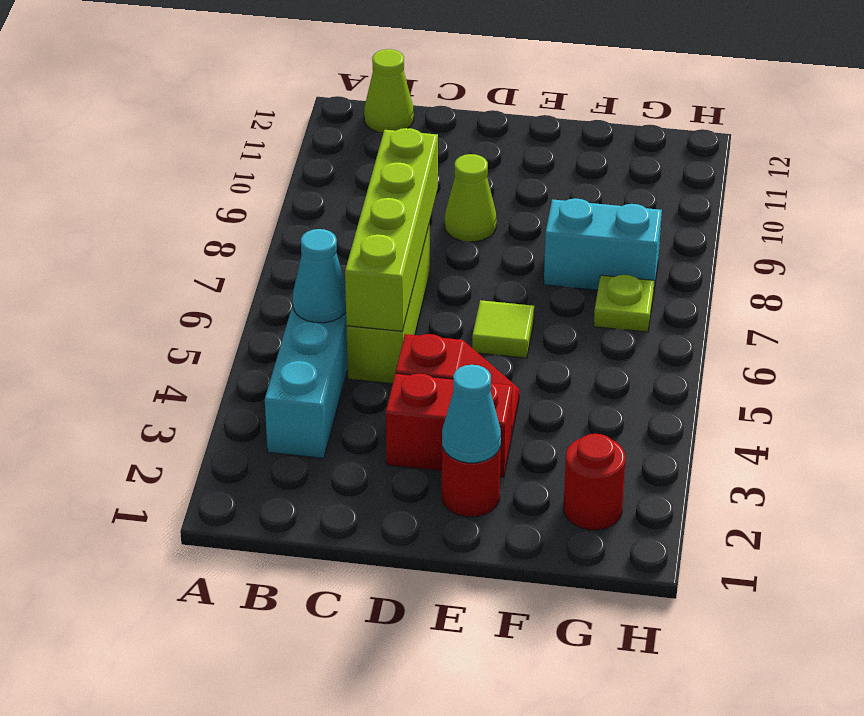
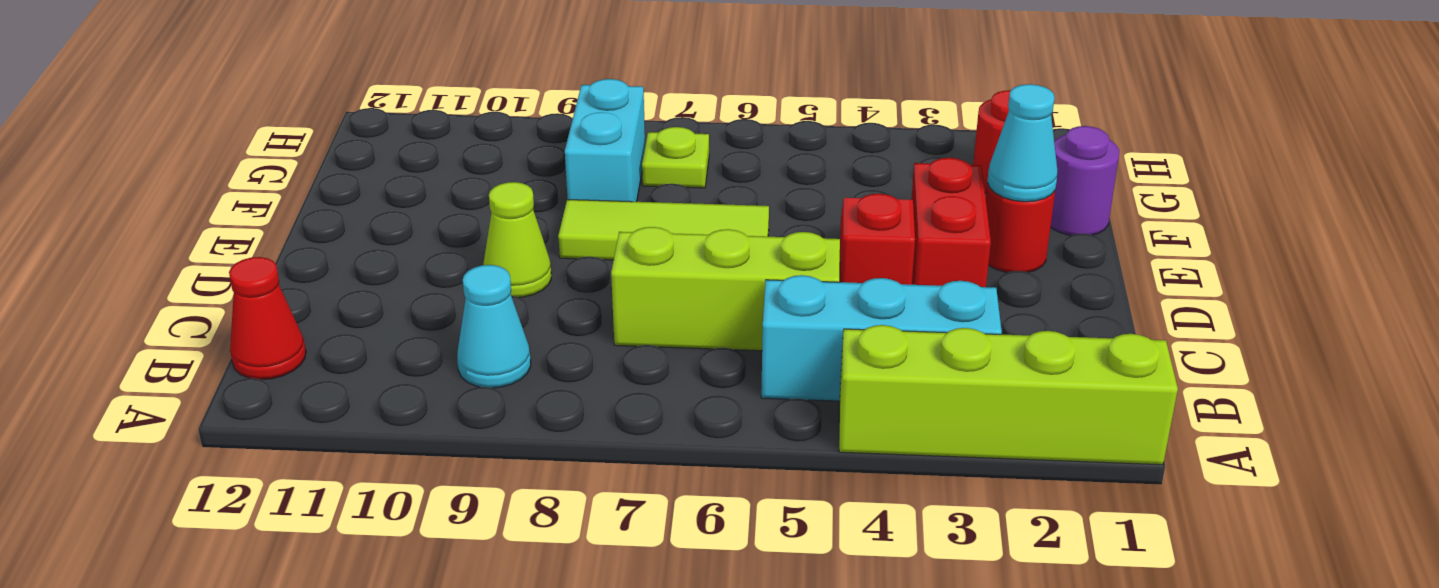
cyan 1x1 cone [293,229,346,323] -> cyan 1x1 cone moved to [457,265,531,388]
lime 1x1 cone [364,49,414,132] -> red 1x1 cone [229,257,306,380]
lime 1x4 brick [345,128,438,331] -> lime 1x4 brick moved to [839,325,1178,465]
lime 1x1 tile [472,300,534,358] -> lime 1x3 tile [558,199,769,260]
none -> purple 1x1 round brick [1051,126,1119,235]

